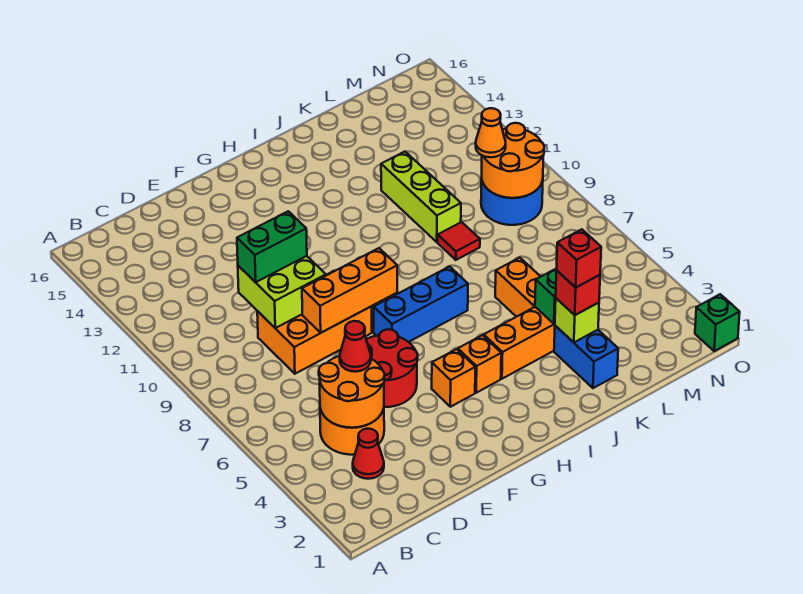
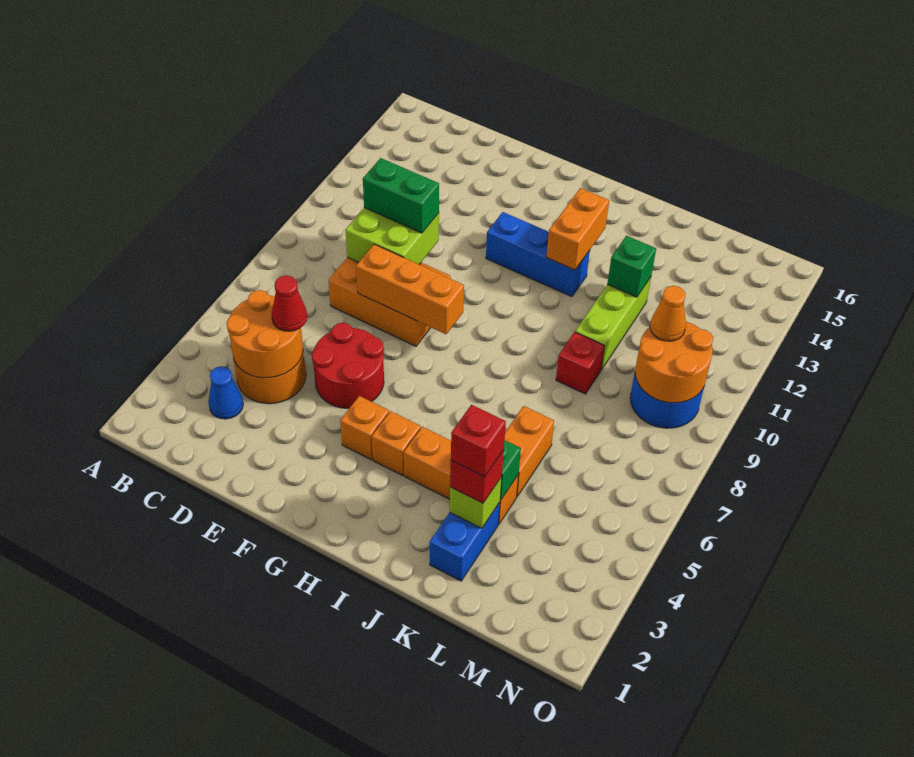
red 1x1 cone [353,429,384,479] -> blue 1x1 cone [208,366,243,419]
blue 1x3 brick [374,267,468,342] -> blue 1x3 brick moved to [486,212,590,297]
none -> orange 1x2 brick [546,188,609,270]
red 1x1 tile [438,222,480,260] -> red 1x1 brick [556,332,605,394]
green 1x1 brick [695,294,740,351] -> green 1x1 brick moved to [607,236,656,297]

